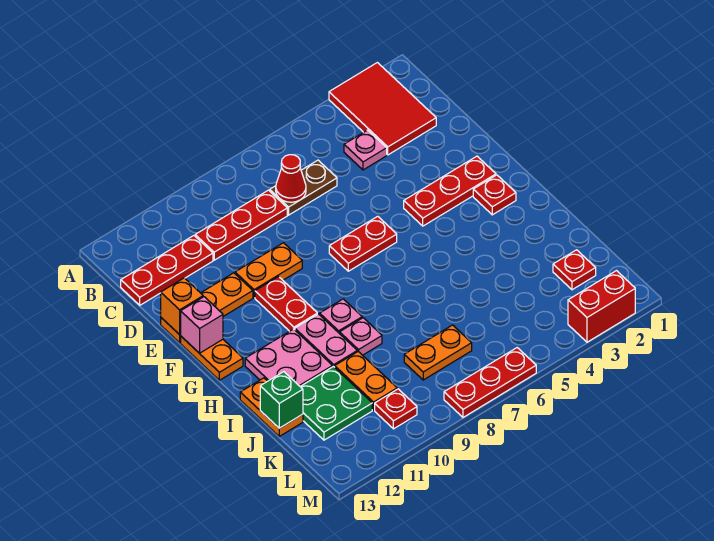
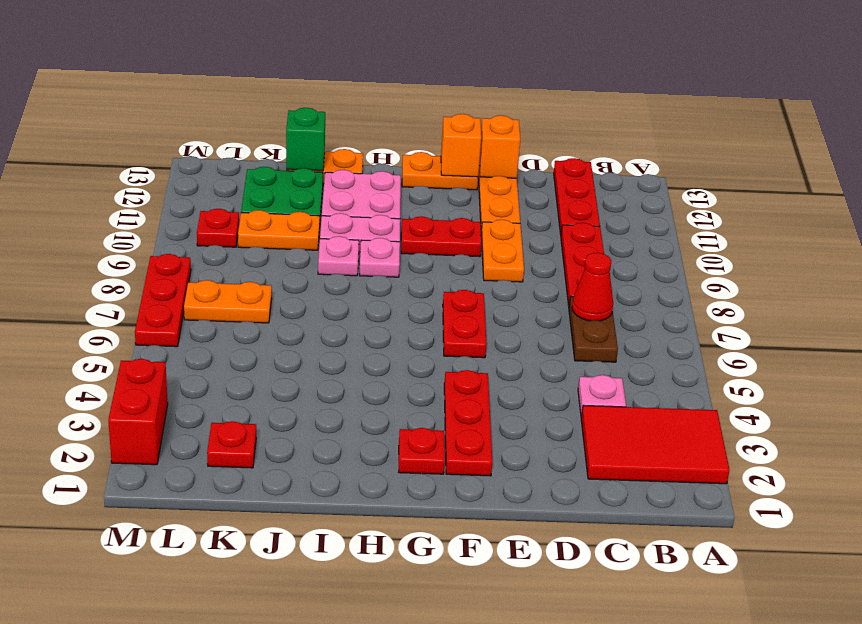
pink 1x1 brick [181,297,223,353] -> orange 1x1 brick [441,114,481,177]
orange 1x2 plate [404,325,472,380] -> orange 1x2 plate turned to [184,280,272,323]

